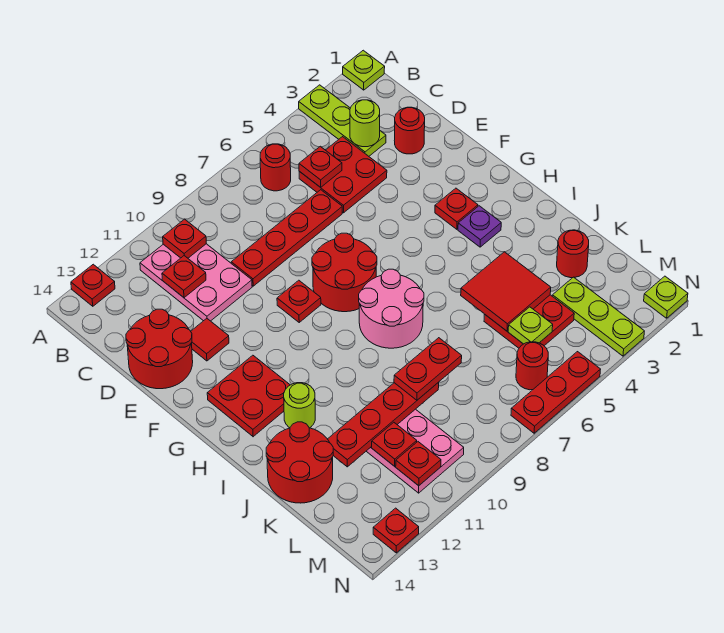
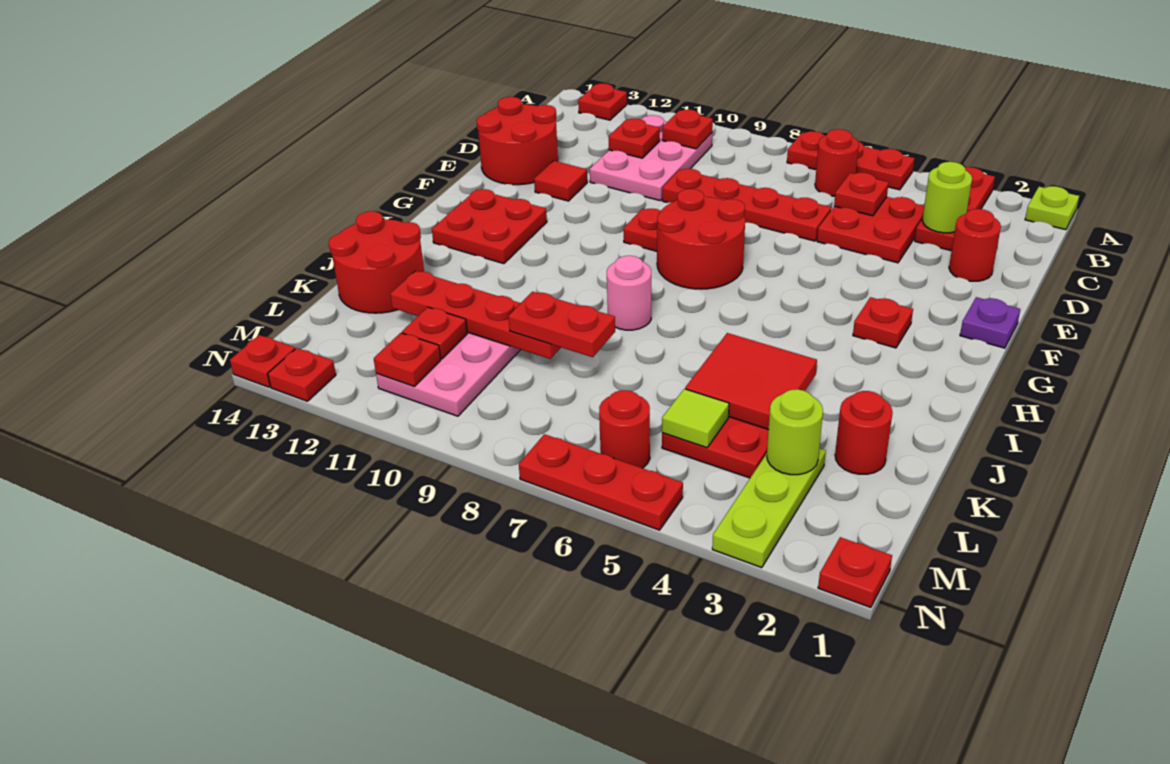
lime 1x3 plate [299,85,386,156] -> red 1x3 plate [915,167,995,251]
none -> red 1x3 plate [787,131,914,190]
purple 1x1 plate [458,206,501,247] -> purple 1x1 plate moved to [960,297,1020,348]
pink 2x2 round brick [359,269,424,348] -> pink 1x1 round brick [607,256,651,330]
lime 1x1 round brick [284,383,315,428] -> lime 1x1 round brick moved to [767,389,823,475]
lime 1x1 plate [508,307,553,344] -> lime 1x1 tile [662,389,729,448]
lime 1x1 plate [644,276,688,318] -> red 1x1 plate [818,537,892,608]
none -> red 1x1 plate [230,335,295,387]

